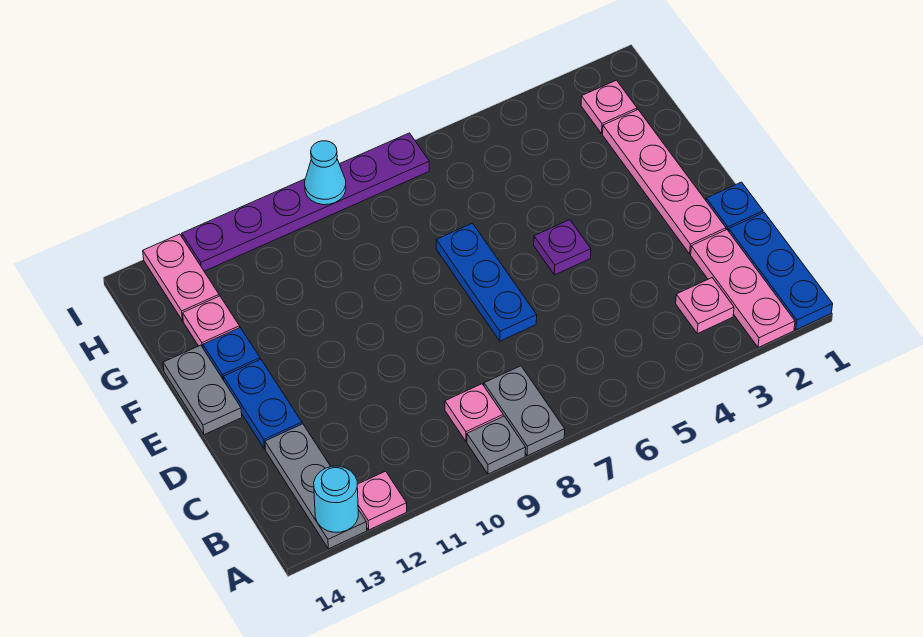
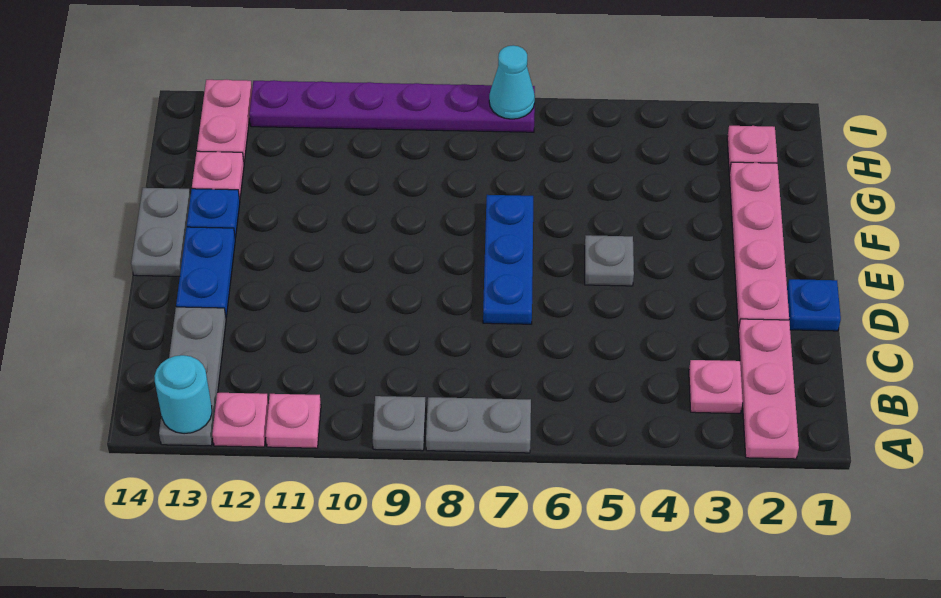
blue 1x3 plate [729,213,833,330] -> none
grey 1x2 plate [484,366,565,456] -> grey 1x2 plate turned to [426,397,531,453]
pink 1x1 plate [445,384,503,441] -> pink 1x1 plate moved to [266,394,321,448]
purple 1x1 plate [534,220,591,275] -> grey 1x1 plate [585,235,634,286]
cyan 1x1 cone [305,141,346,205] -> cyan 1x1 cone moved to [489,45,535,119]

